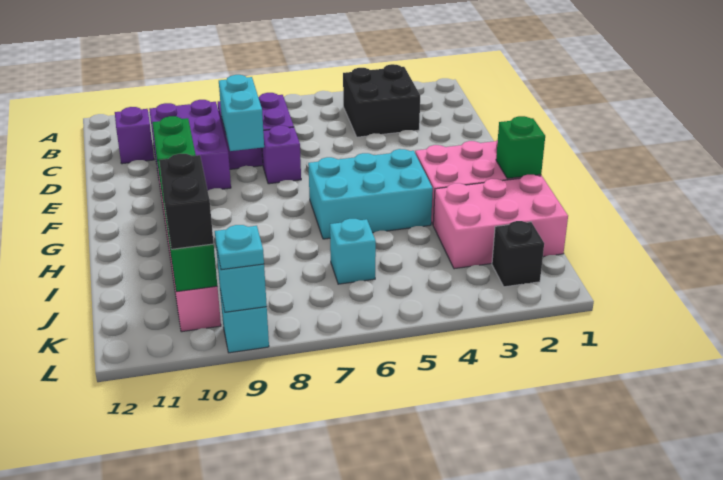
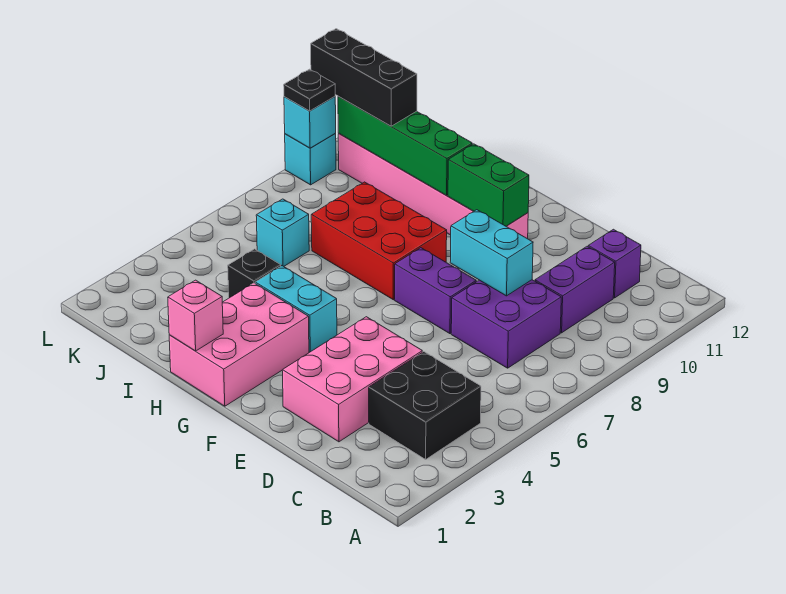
purple 2x3 brick [149,100,231,190] -> purple 1x2 brick [535,247,615,333]
purple 1x1 brick [262,125,301,184] -> purple 1x2 brick [395,248,476,334]
cyan 2x3 brick [308,149,433,239] -> cyan 1x2 brick [255,266,337,352]
none -> red 2x3 brick [311,182,447,300]
green 1x1 brick [496,116,545,179] -> pink 1x1 brick [168,280,223,351]
pink 2x3 brick [433,175,568,269] -> pink 2x3 brick moved to [282,317,422,442]
black 1x2 brick [159,154,214,249] -> black 1x3 brick [311,29,417,126]
black 1x1 brick [492,221,544,287] -> black 1x1 brick moved to [228,249,281,298]
cyan 1x1 plate [215,225,264,270] -> black 1x1 plate [284,69,335,111]

